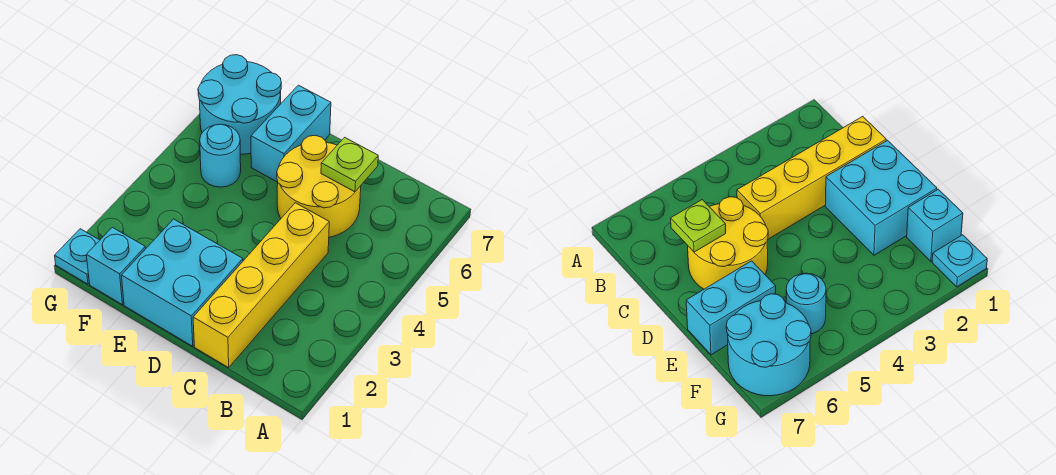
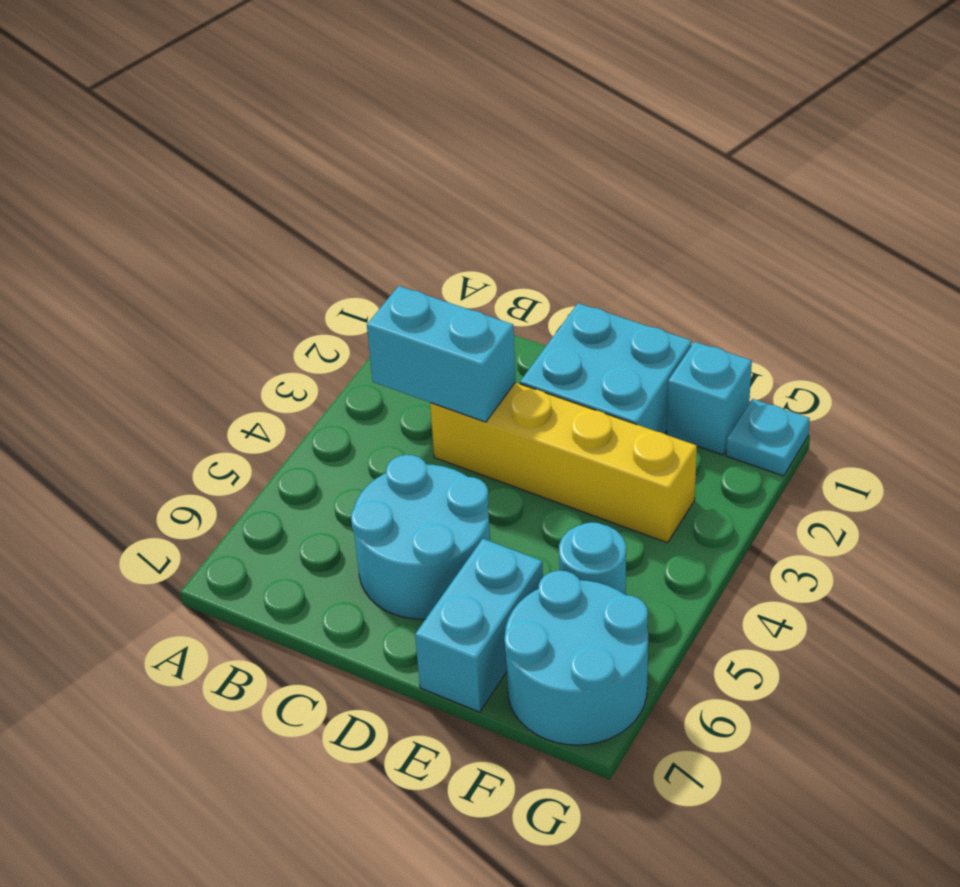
none -> cyan 1x2 brick [367,286,516,422]
yellow 1x4 brick [193,203,329,368] -> yellow 1x4 brick turned to [430,383,697,543]
yellow 2x2 round brick [277,136,361,237] -> cyan 2x2 round brick [351,455,490,619]
lime 1x1 plate [321,137,378,192] -> none

